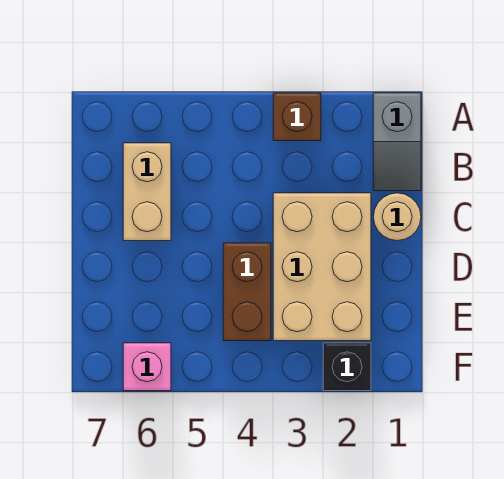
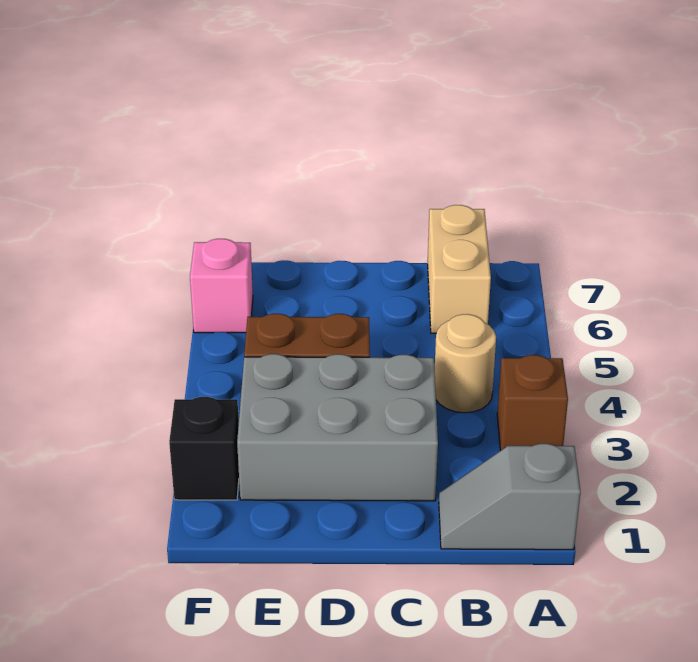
tan 1x2 brick [123,143,171,241] -> tan 1x2 brick turned to [428,205,491,333]
tan 1x1 round brick [373,193,421,241] -> tan 1x1 round brick moved to [435,314,496,413]
tan 2x3 brick [273,193,371,341] -> grey 2x3 brick [237,354,438,501]

